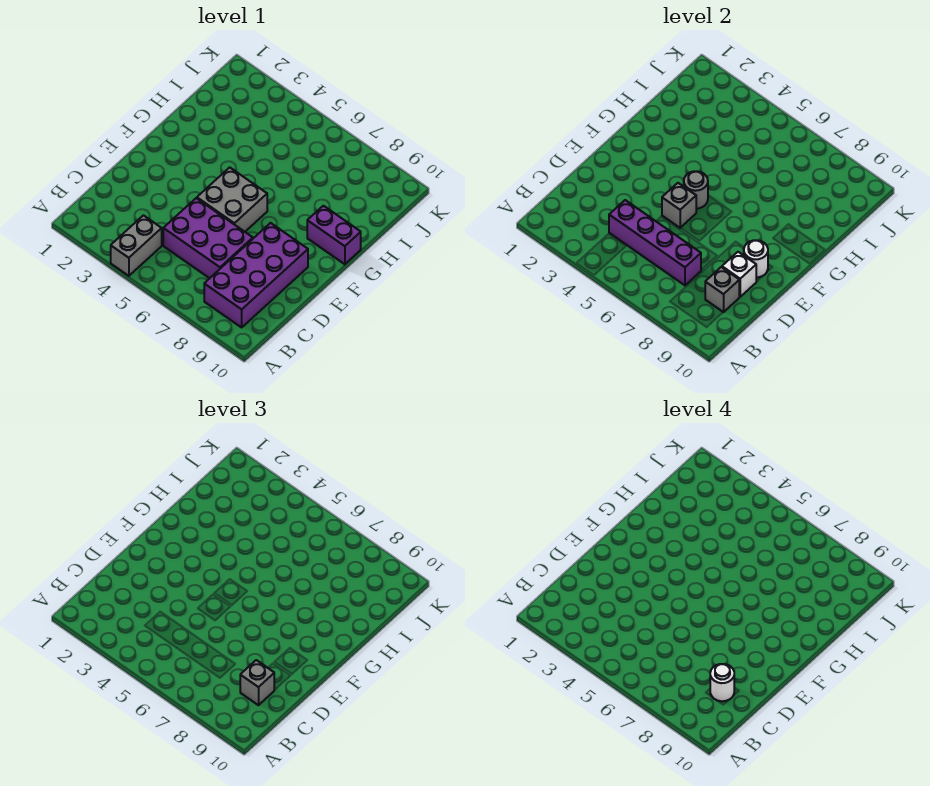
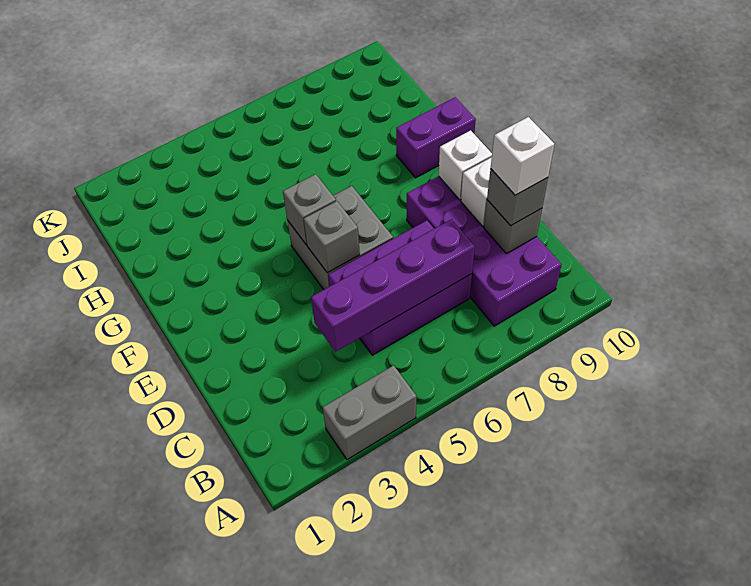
grey 1x2 brick [111,215,162,276] -> grey 1x2 brick turned to [323,365,417,460]
white 1x1 round brick [710,664,734,701] -> white 1x1 brick [491,117,554,195]
white 1x1 round brick [744,240,768,278] -> white 1x1 brick [439,130,492,200]
grey 1x1 round brick [684,171,708,209] -> grey 1x1 brick [283,174,336,245]

